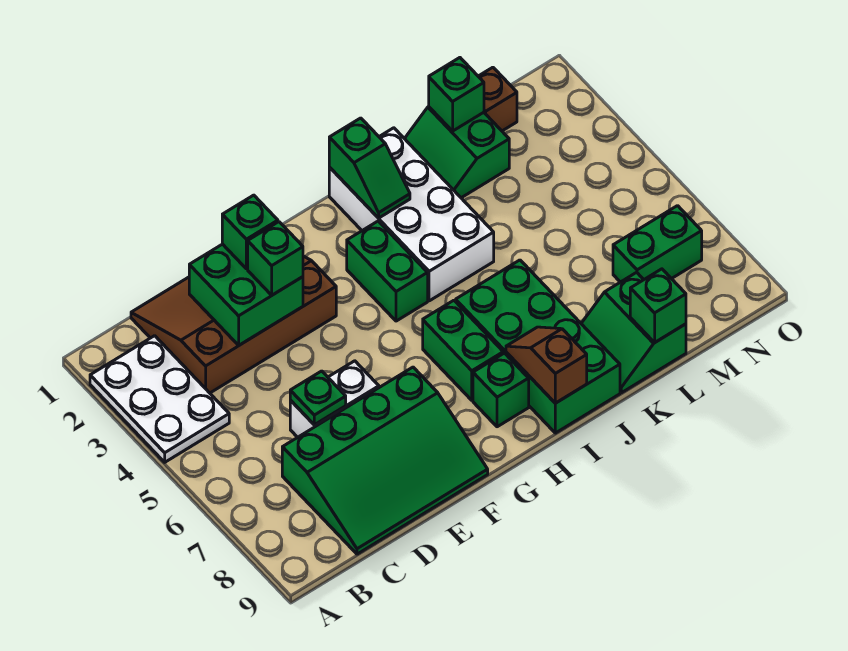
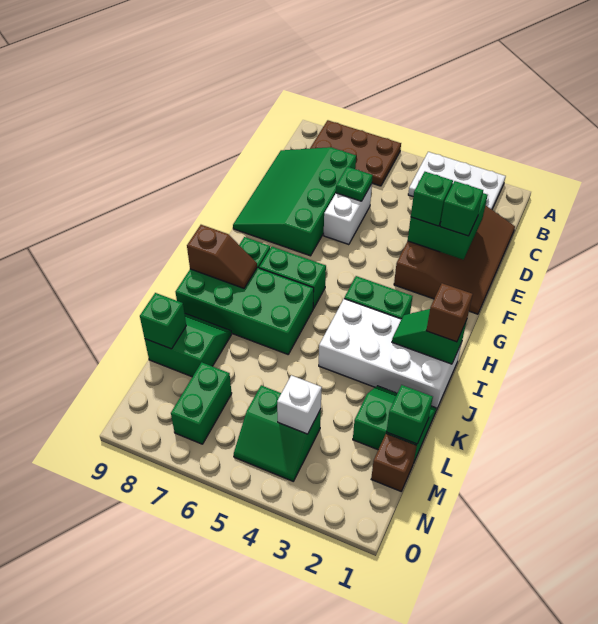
none -> brown 2x3 plate [310,120,401,186]
none -> brown 1x1 brick [426,283,473,342]
none -> green 2x2 slope [234,385,321,481]
none -> white 1x1 brick [277,375,322,434]

